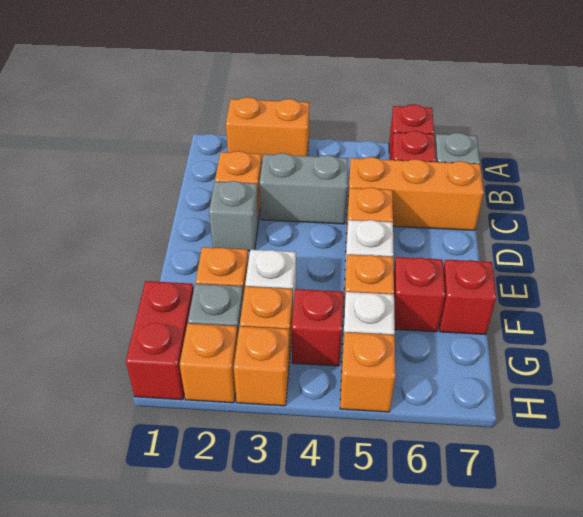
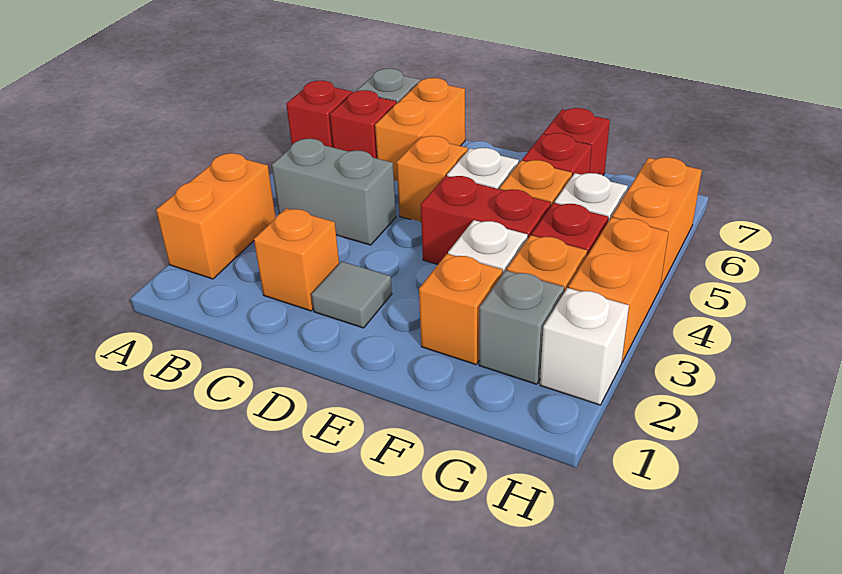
grey 1x2 brick [260,153,348,224] -> grey 1x2 brick turned to [272,139,396,245]
orange 1x3 brick [347,157,484,230] -> orange 1x2 brick [375,78,465,181]
grey 1x1 brick [209,181,259,251] -> grey 1x1 tile [311,261,392,328]
red 1x2 brick [126,281,194,400] -> red 1x2 brick moved to [421,176,551,265]
orange 1x1 brick [180,323,238,403] -> white 1x1 brick [540,288,629,405]
orange 1x1 brick [234,326,289,406] -> orange 1x2 brick [568,217,669,362]
orange 1x1 brick [340,332,395,412] -> orange 1x2 brick [612,157,702,288]

